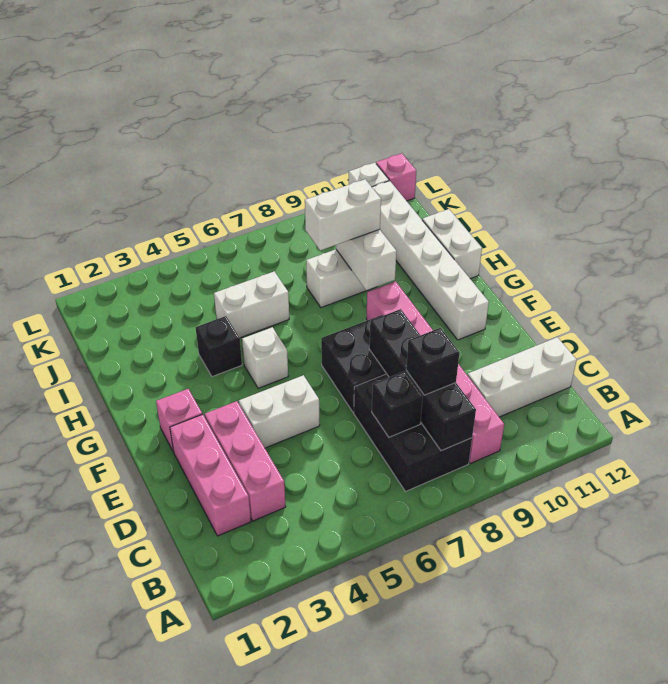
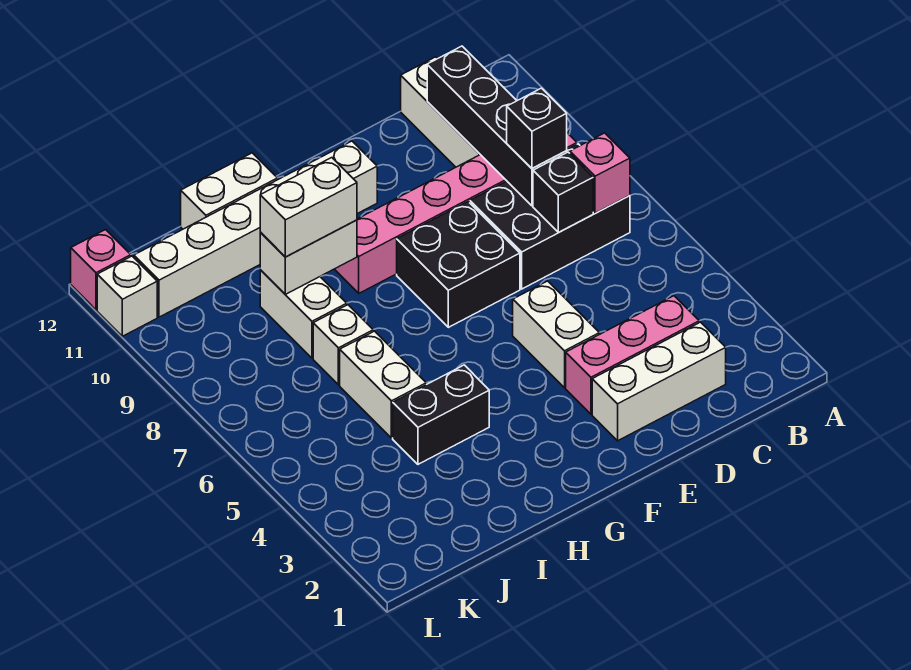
black 1x4 brick [369,309,476,451] -> black 1x4 brick turned to [427,46,567,206]
pink 1x3 brick [170,414,251,536] -> white 1x3 brick [592,322,726,441]
pink 1x1 brick [156,389,202,452] -> pink 1x1 brick moved to [570,133,630,213]
white 1x1 brick [242,327,288,388] -> white 1x1 brick moved to [313,305,373,385]
black 1x1 brick [196,316,242,377] -> black 1x2 brick [393,365,489,464]
white 1x2 brick [305,179,381,250] -> white 1x2 brick turned to [260,158,357,257]

